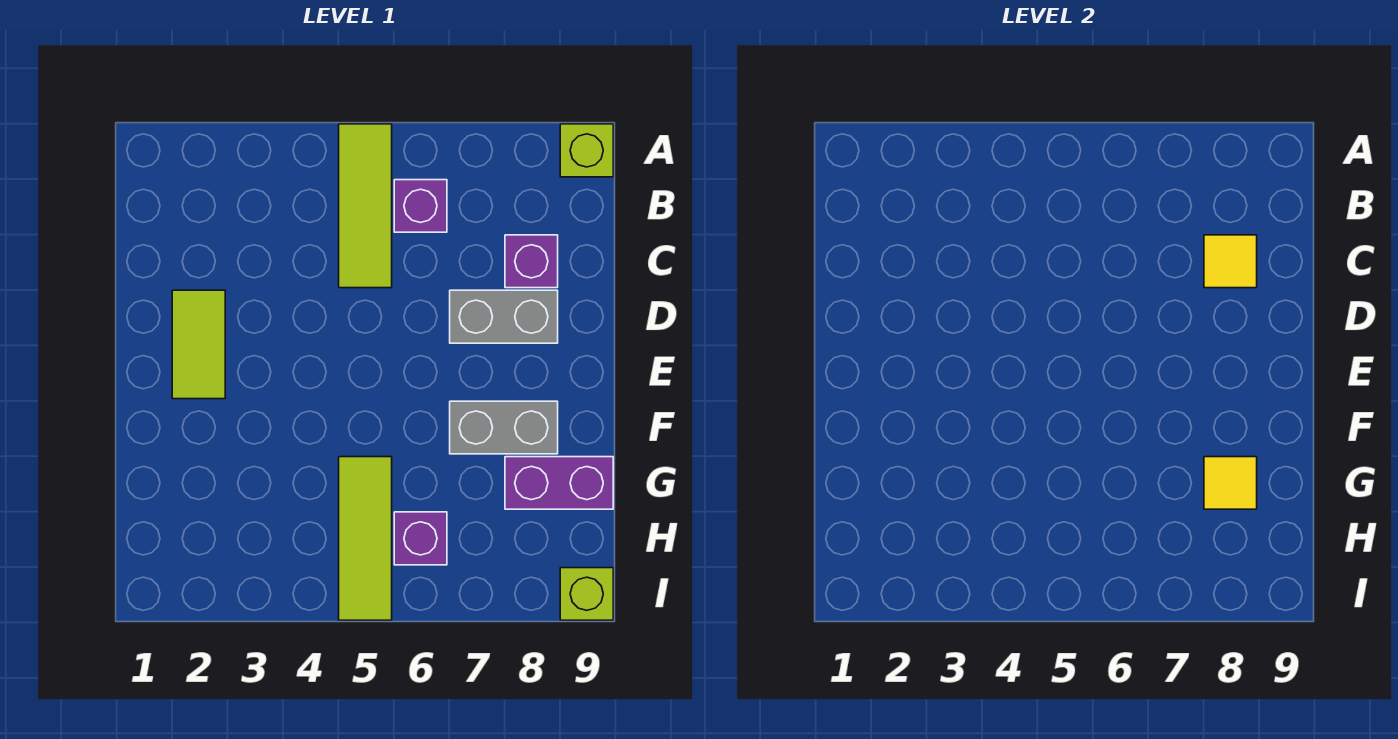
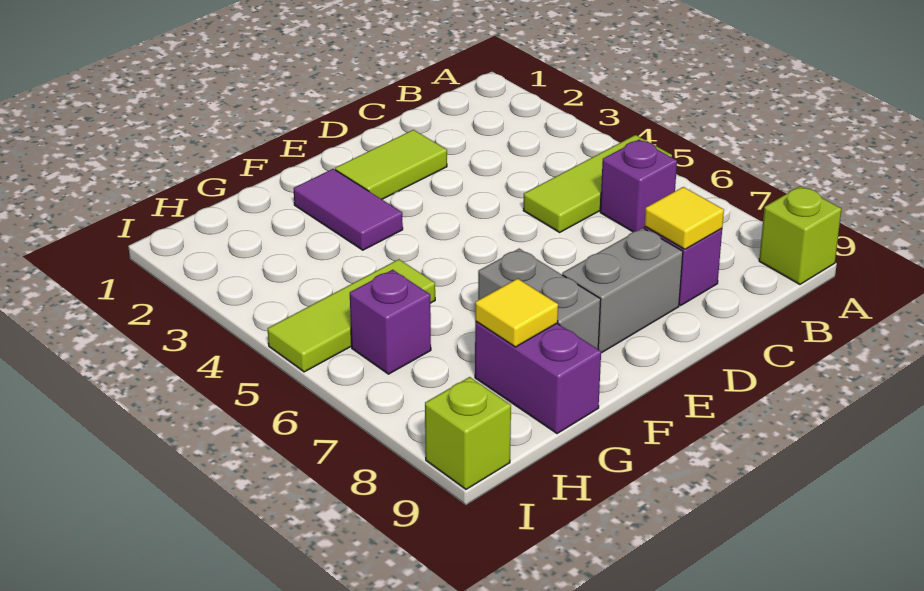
grey 1x2 brick [450,290,558,343] -> grey 1x2 brick turned to [562,228,683,353]
none -> purple 1x2 tile [293,169,403,250]

